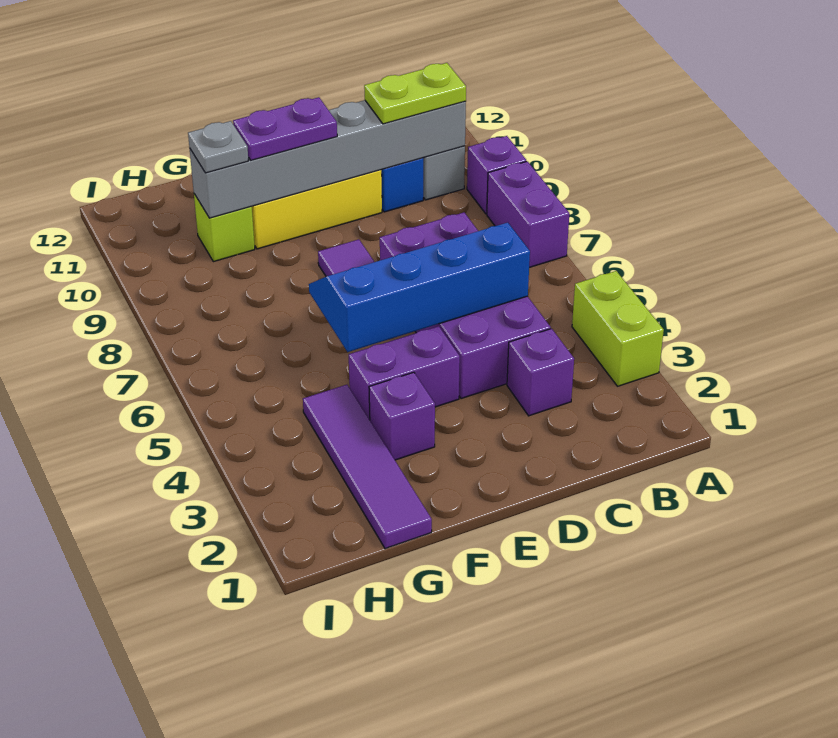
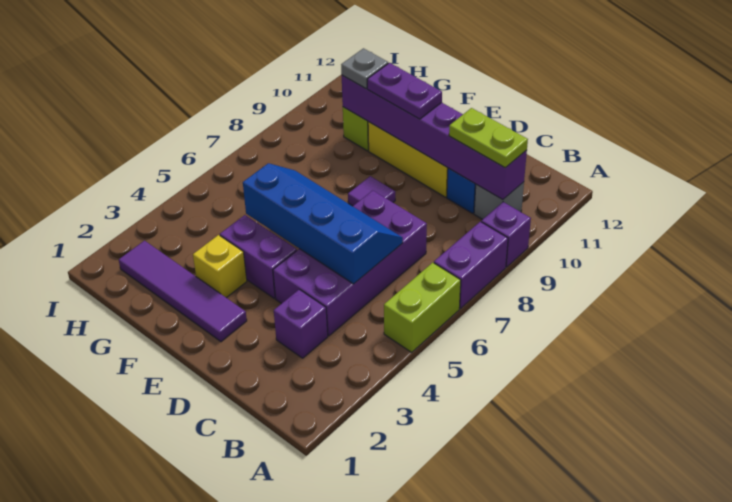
lime 1x2 brick [572,271,664,386] -> lime 1x2 brick moved to [384,263,461,352]
grey 1x6 brick [190,100,466,218] -> purple 1x6 brick [342,75,527,200]
purple 1x1 brick [369,372,435,460] -> yellow 1x1 brick [193,235,247,298]
purple 1x4 tile [303,385,432,549] -> purple 1x4 tile turned to [119,241,247,342]

